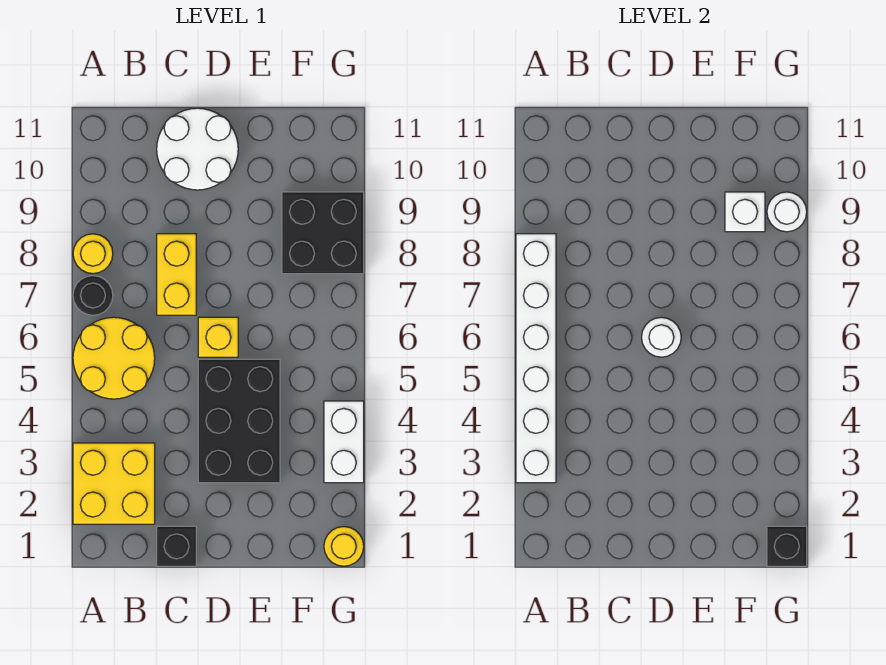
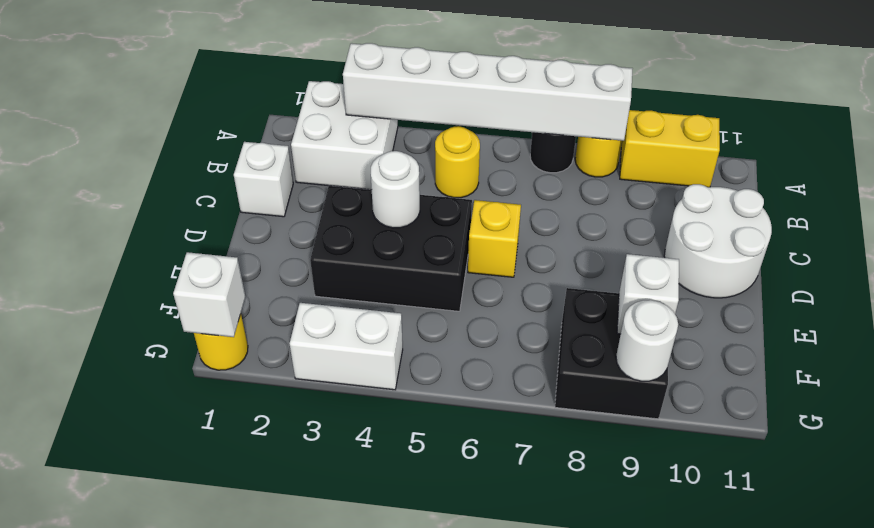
yellow 2x2 brick [73,443,155,524] -> white 2x2 brick [291,81,398,190]
yellow 2x2 round brick [73,317,155,399] -> yellow 1x1 round brick [435,126,480,198]
black 1x1 brick [157,526,196,566] -> white 1x1 brick [234,142,293,217]
yellow 1x2 brick [157,234,196,315] -> yellow 1x2 brick moved to [620,110,720,187]
white 1x1 round brick [642,317,681,357] -> white 1x1 round brick moved to [371,151,420,228]
black 1x1 brick [767,526,807,566] -> white 1x1 brick [173,252,245,337]

